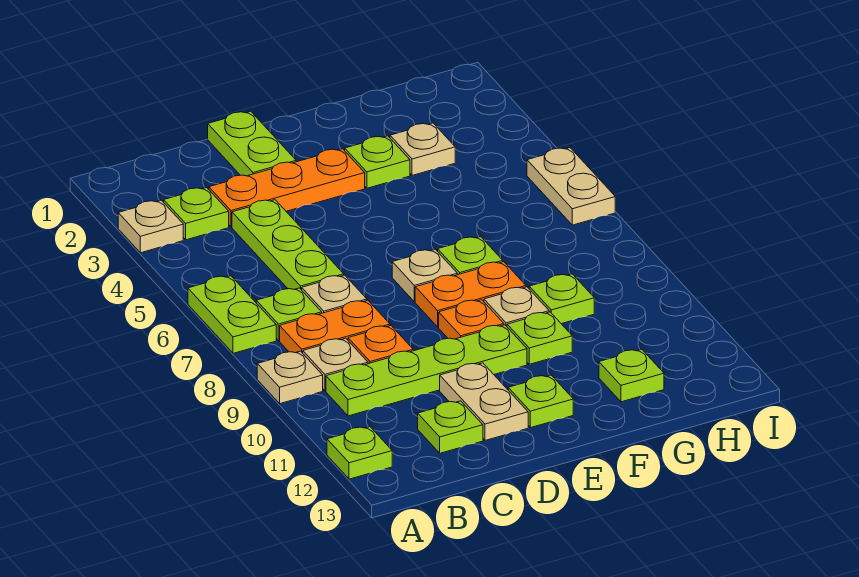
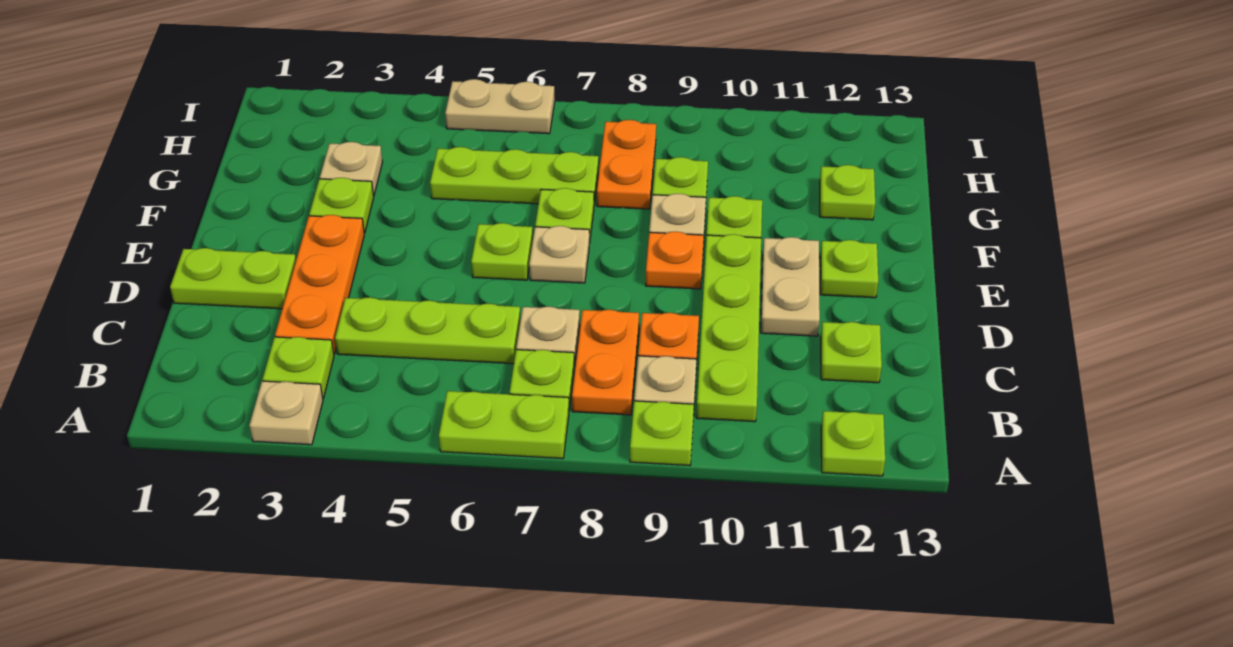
tan 1x1 plate [257,351,323,404] -> lime 1x1 plate [630,401,694,466]
tan 1x2 plate [440,363,528,440] -> tan 1x2 plate turned to [761,237,820,336]
none -> lime 1x1 plate [471,223,533,280]
orange 1x2 plate [415,262,526,327] -> orange 1x2 plate moved to [597,120,656,209]
none -> lime 1x3 plate [430,147,598,204]

